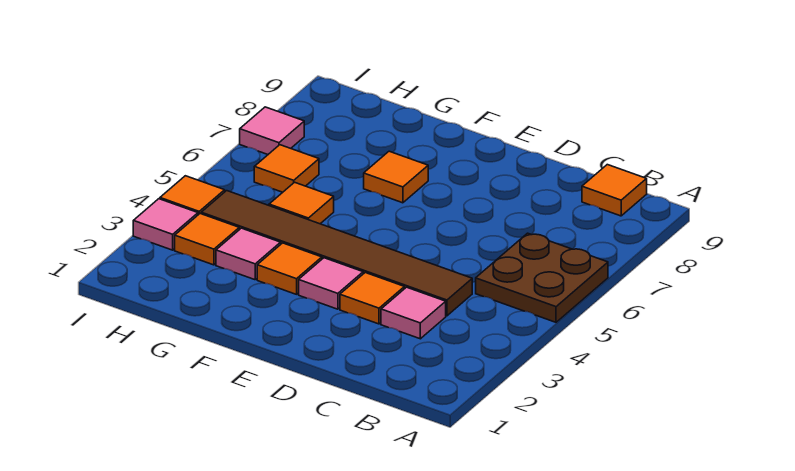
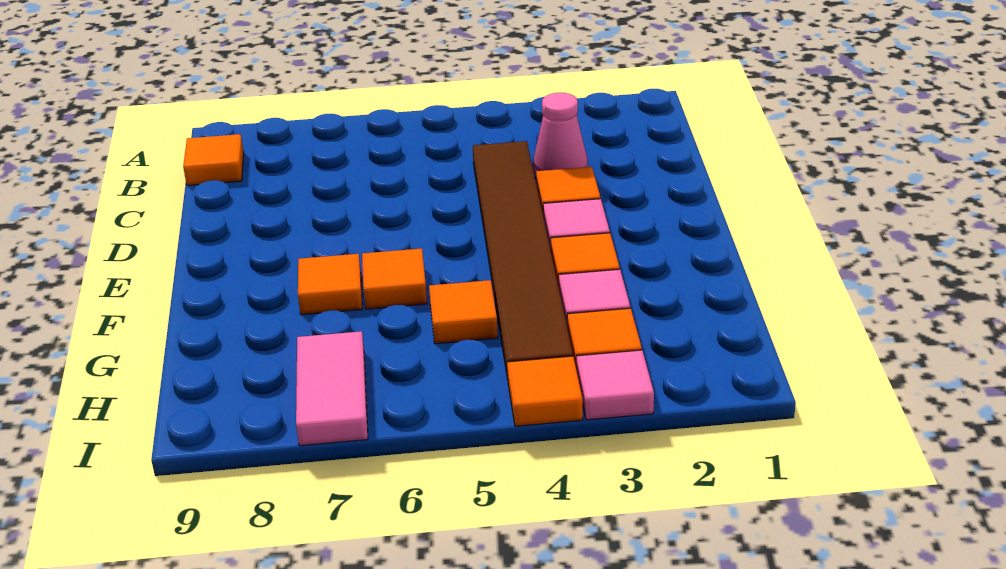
brown 2x2 plate [476,233,608,322] -> none
pink 1x1 tile [381,287,446,339] -> pink 1x1 cone [533,93,588,178]
orange 1x1 tile [254,145,319,192] -> orange 1x1 tile moved to [362,248,427,309]
pink 1x1 tile [240,107,304,154] -> pink 1x2 tile [296,331,368,446]

